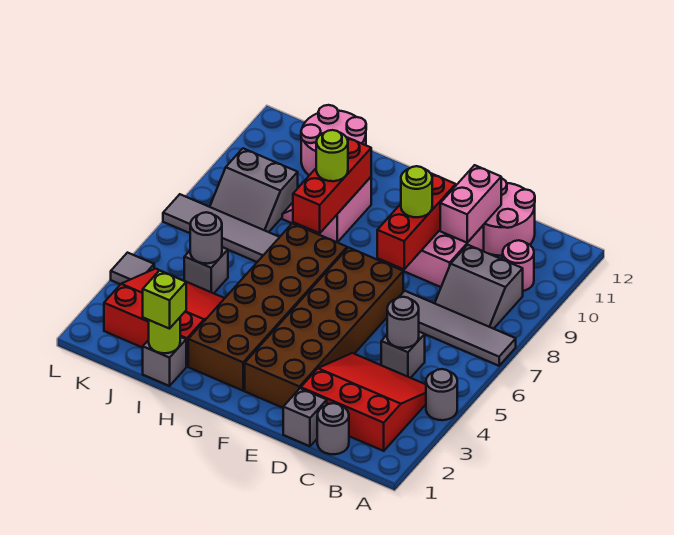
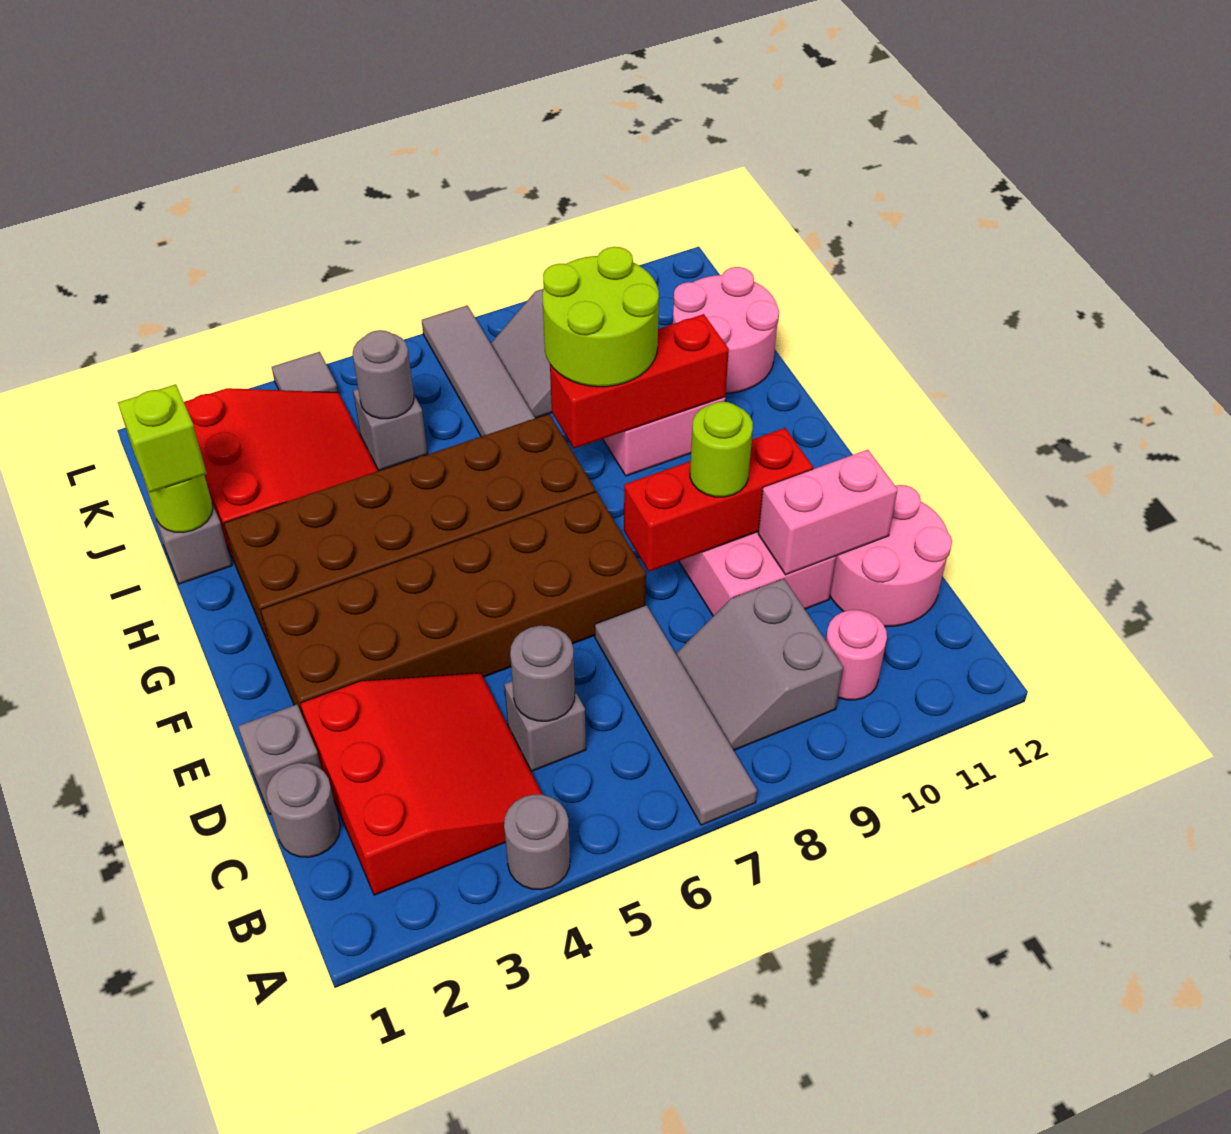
lime 1x1 round brick [316,130,348,181] -> lime 2x2 round brick [542,247,659,387]

